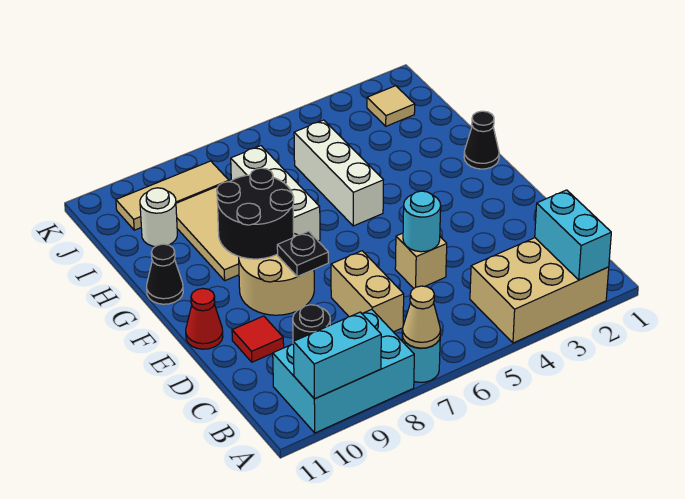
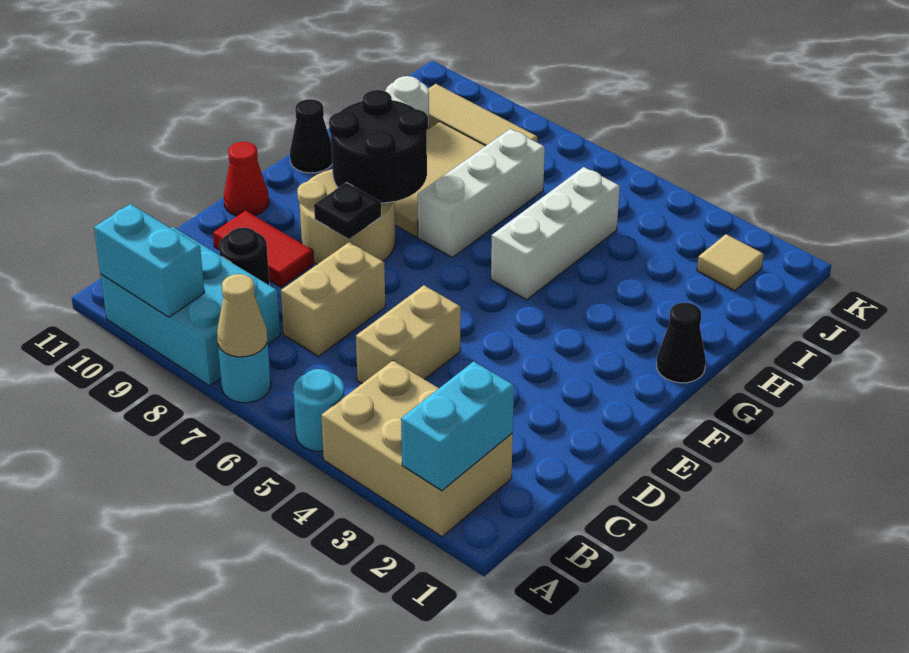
tan 1x1 brick [395,233,447,288] -> tan 1x2 brick [356,285,461,383]
cyan 1x1 round brick [403,191,441,252] -> cyan 1x1 round brick moved to [293,369,344,451]
red 1x1 tile [232,316,284,362] -> red 1x2 tile [213,211,314,287]

